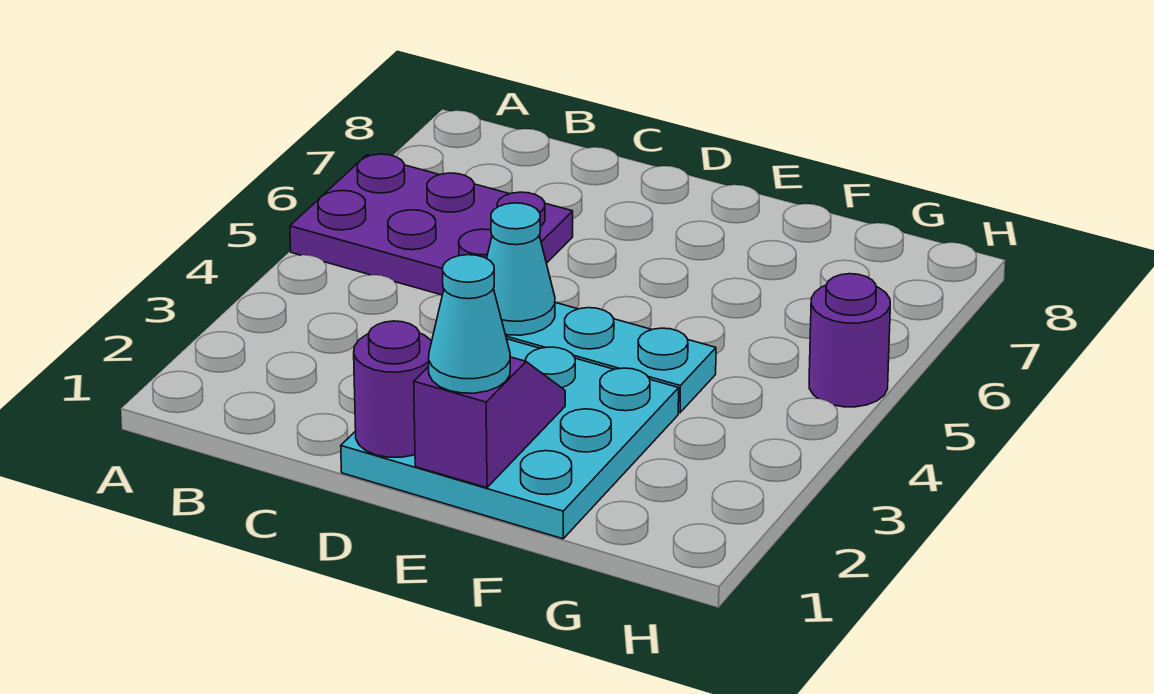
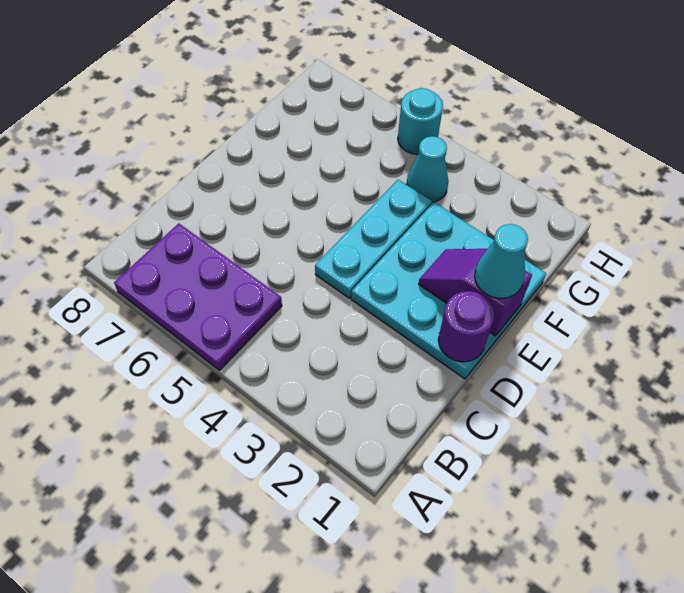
purple 2x3 plate [290,154,573,295] -> purple 2x3 plate turned to [114,223,282,370]
cyan 1x1 cone [487,203,555,335] -> cyan 1x1 cone moved to [406,136,449,202]
purple 1x1 round brick [809,274,890,407] -> cyan 1x1 round brick [398,88,443,155]

